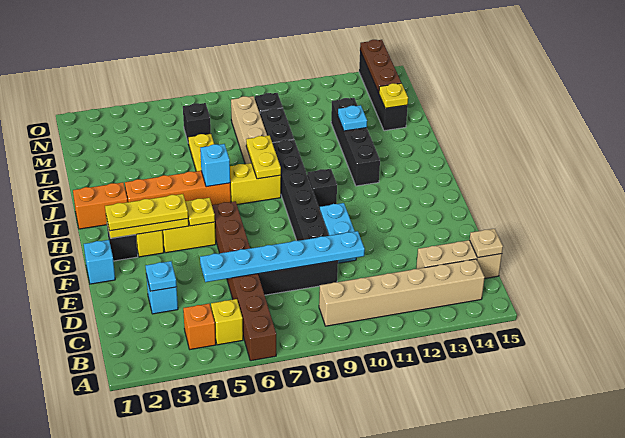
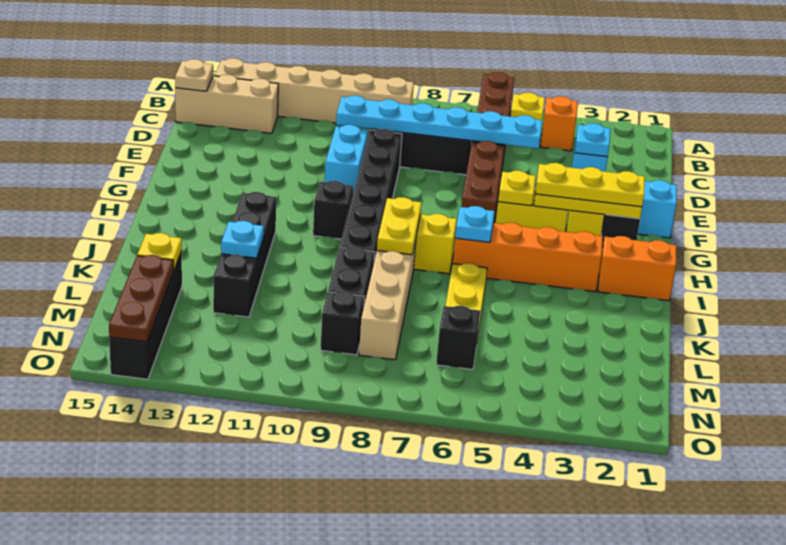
cyan 1x1 brick [200,144,230,187] -> cyan 1x1 plate [455,206,494,242]

